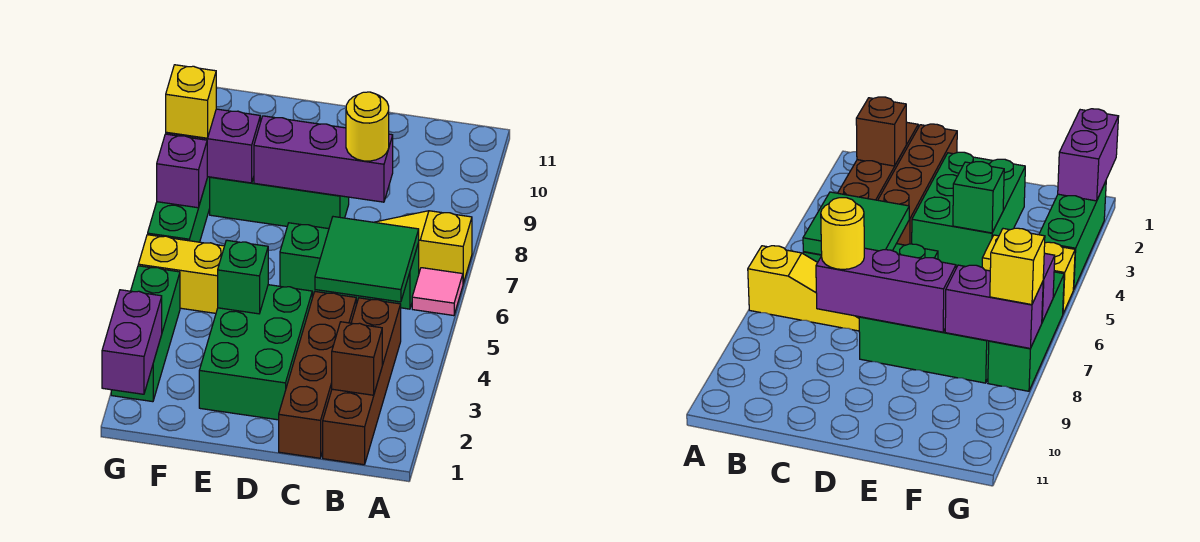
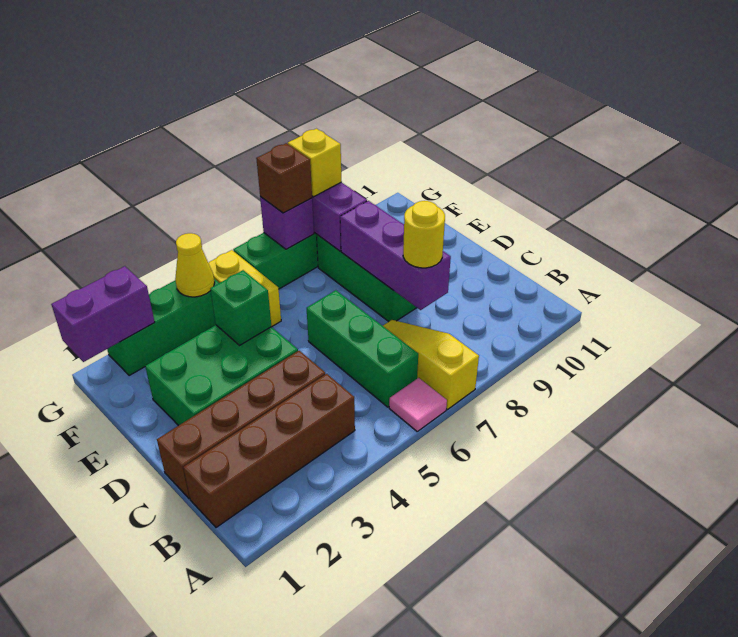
brown 1x1 brick [332,322,382,395] -> brown 1x1 brick moved to [256,143,312,213]
green 2x2 tile [315,217,419,302] -> none
none -> yellow 1x1 cone [175,233,215,297]

